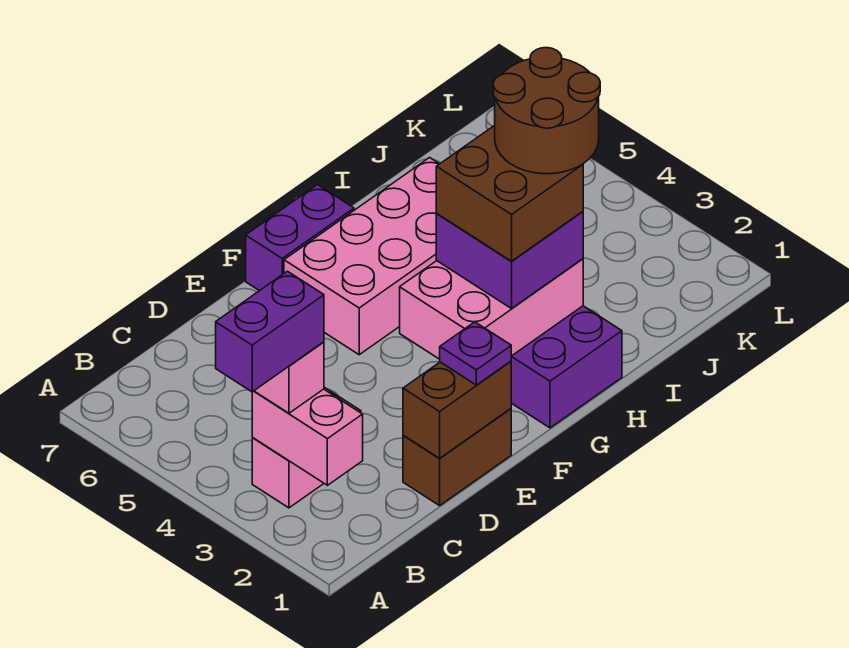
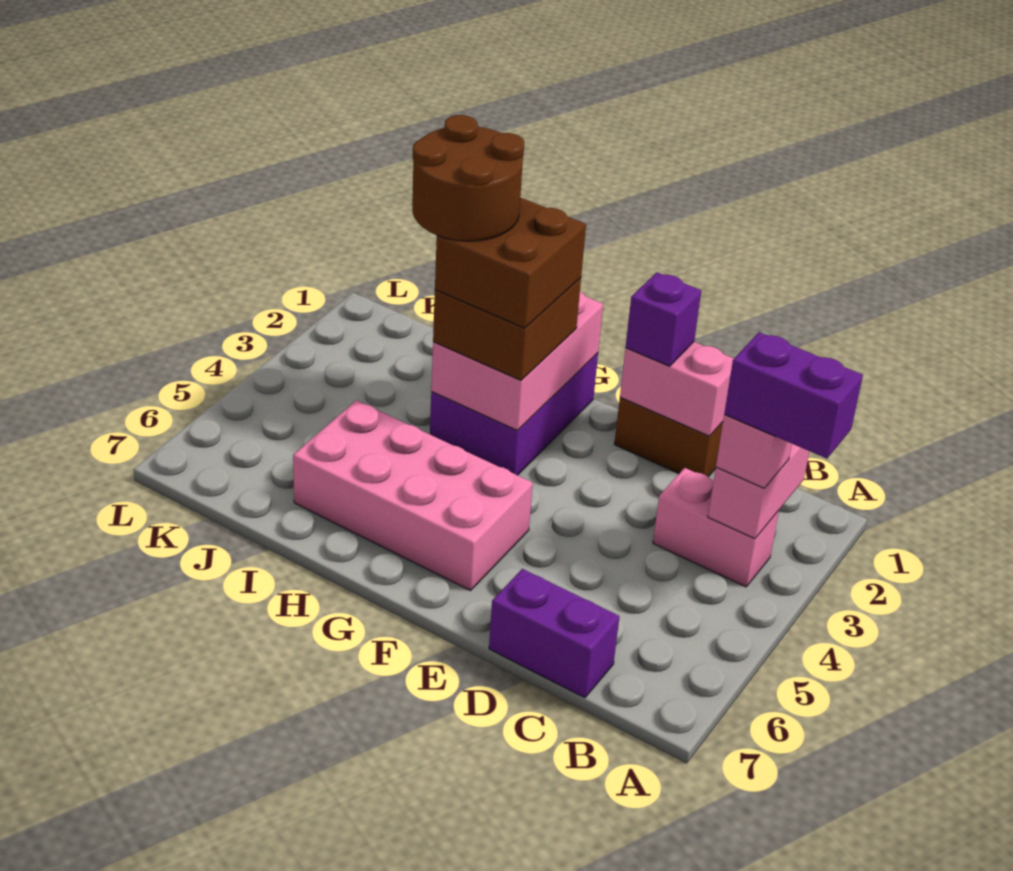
brown 1x2 brick [403,361,511,458] -> pink 1x2 brick [620,342,734,436]
purple 1x1 plate [440,322,511,385] -> purple 1x1 brick [625,272,701,366]
pink 2x3 brick [400,259,583,359] -> pink 2x3 brick turned to [431,291,603,430]
purple 1x2 brick [246,185,354,291] -> purple 1x2 brick moved to [489,569,619,698]
purple 2x2 brick [436,212,583,308] -> brown 2x2 brick [433,278,581,380]

